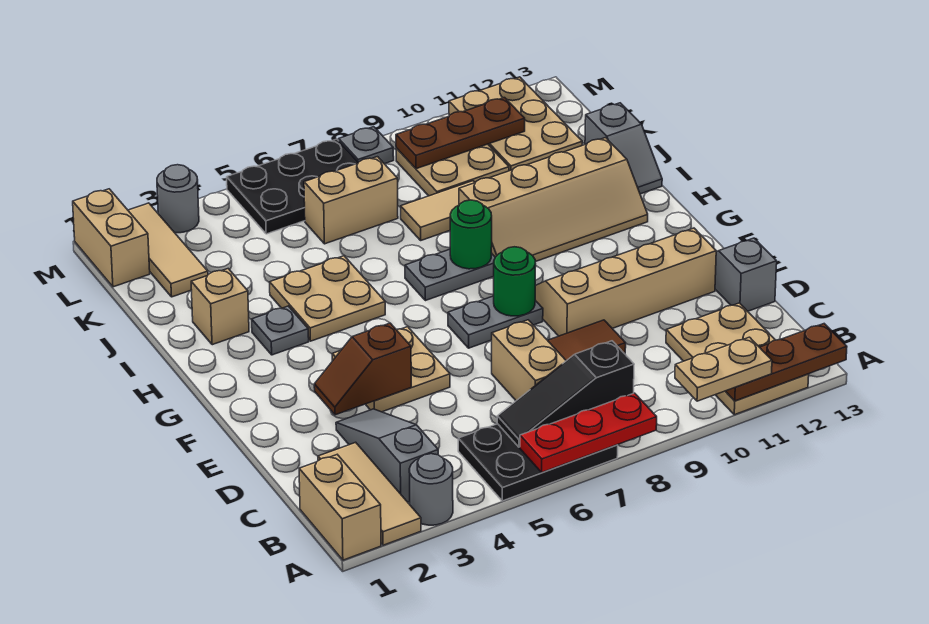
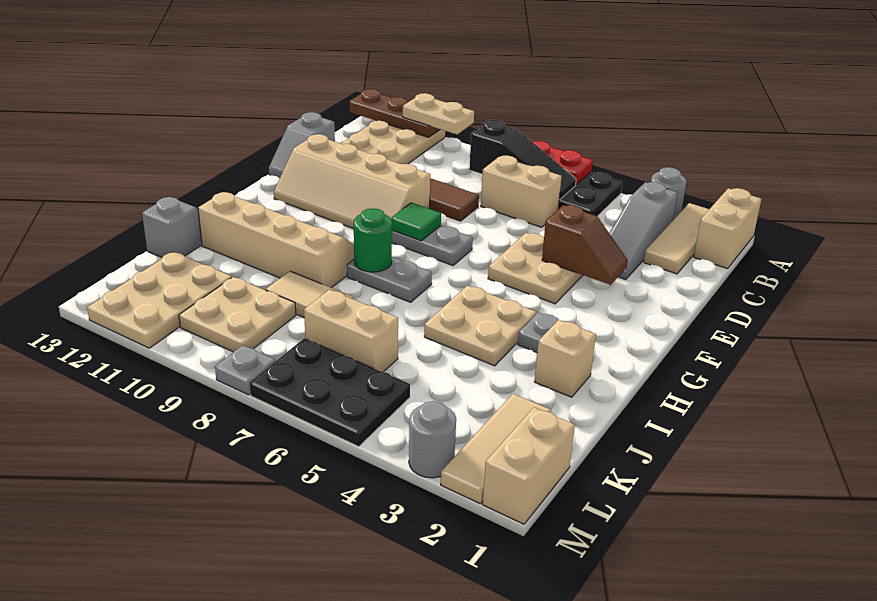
tan 1x2 brick [492,320,566,401] -> tan 1x2 brick turned to [481,155,562,227]
green 1x1 round brick [494,247,536,316] -> green 1x1 tile [391,203,441,241]
brown 1x3 plate [396,98,525,169] -> none

